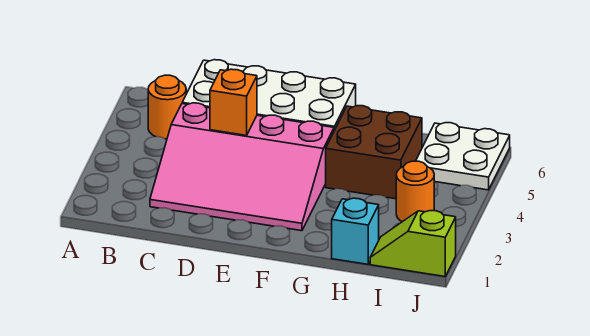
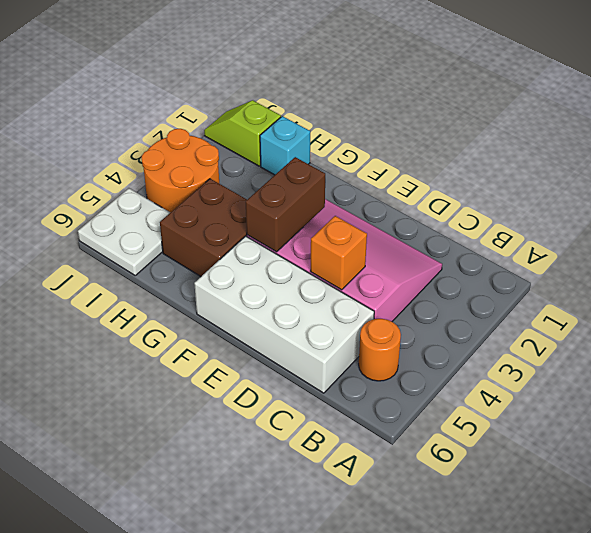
none -> brown 1x2 brick [246,157,325,252]
lime 1x2 slope [370,211,456,277] -> lime 1x2 slope turned to [204,100,281,166]
orange 1x1 round brick [396,161,434,222] -> orange 2x2 round brick [142,129,219,213]

